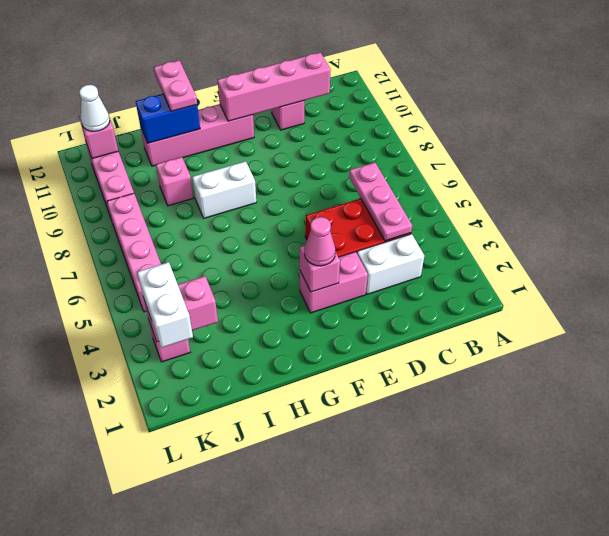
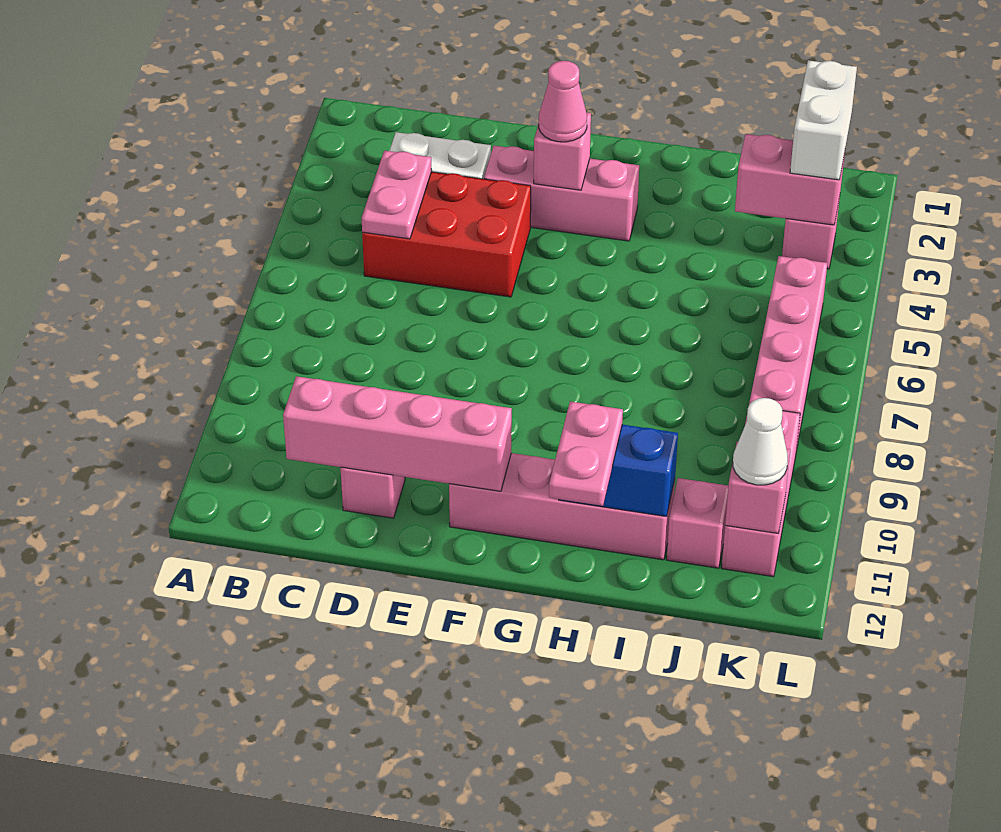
pink 1x3 plate [349,162,412,241] -> pink 1x2 plate [362,151,432,239]
pink 1x2 brick [300,252,368,313] -> pink 1x3 brick [484,146,639,241]
white 1x2 brick [192,161,256,218] -> none
pink 1x1 brick [156,157,193,206] -> pink 1x1 brick moved to [667,478,728,568]

